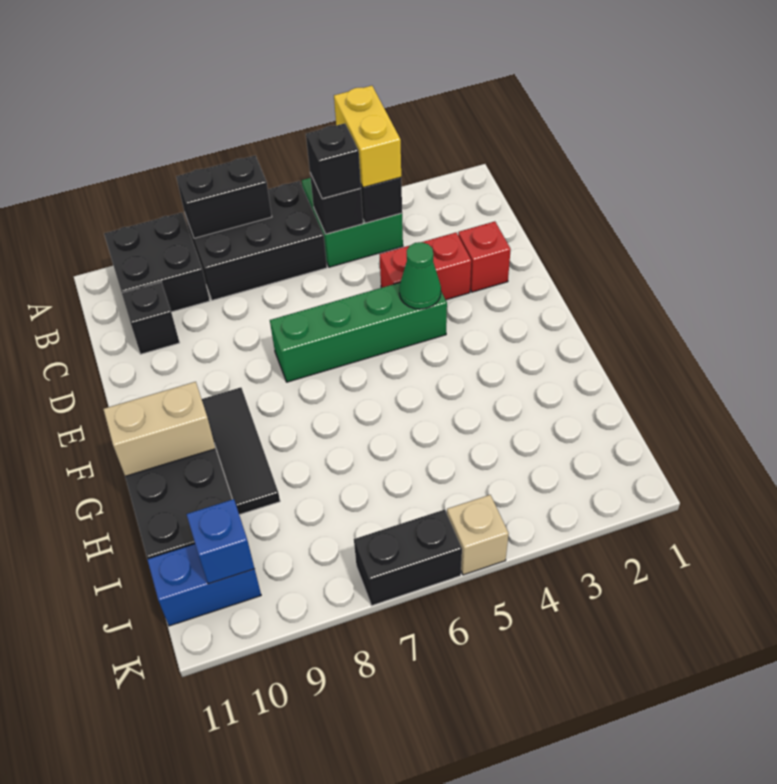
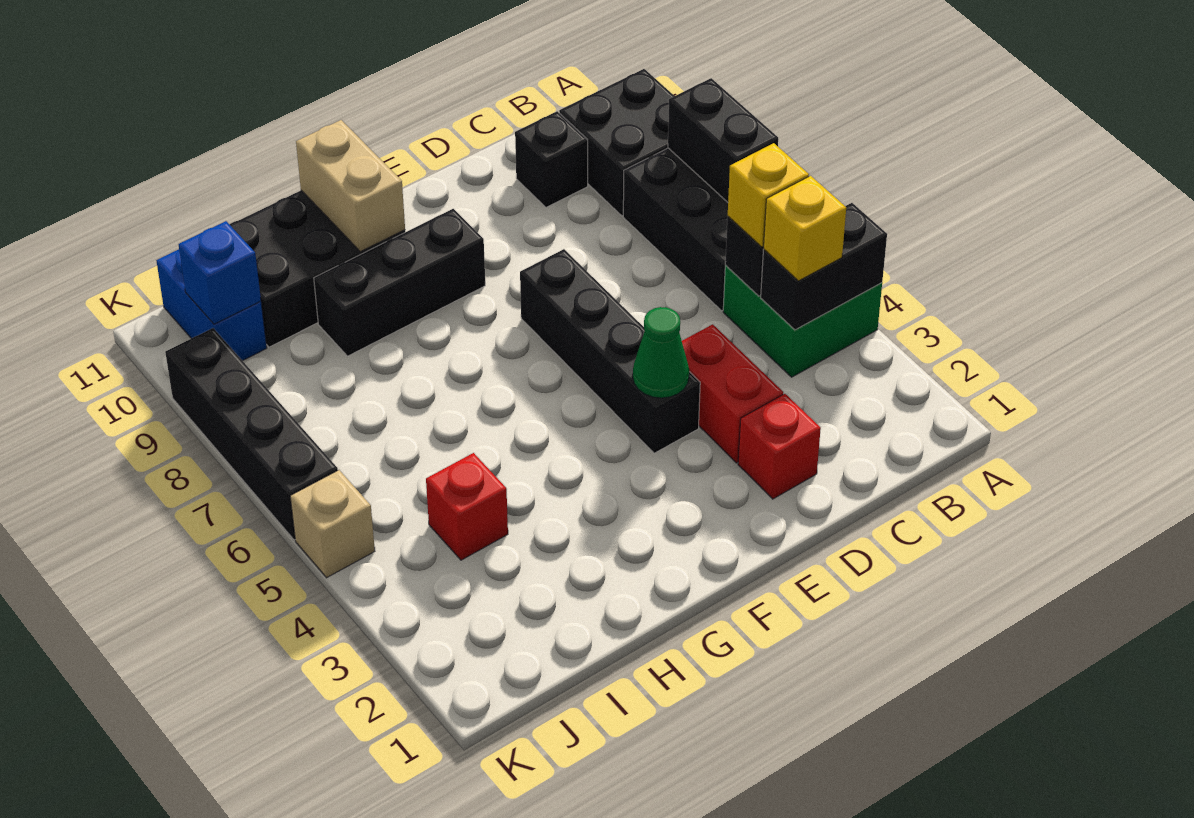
yellow 1x2 brick [334,86,401,187] -> yellow 1x1 brick [764,176,846,281]
black 1x1 brick [306,123,361,199] -> yellow 1x1 brick [728,143,809,247]
green 1x4 brick [270,283,447,382] -> black 1x4 brick [520,249,700,453]
black 1x3 tile [202,387,280,515] -> black 1x3 brick [314,209,485,356]
none -> red 1x1 brick [426,453,508,560]
black 1x2 brick [354,510,462,606] -> black 1x4 brick [165,328,338,540]

